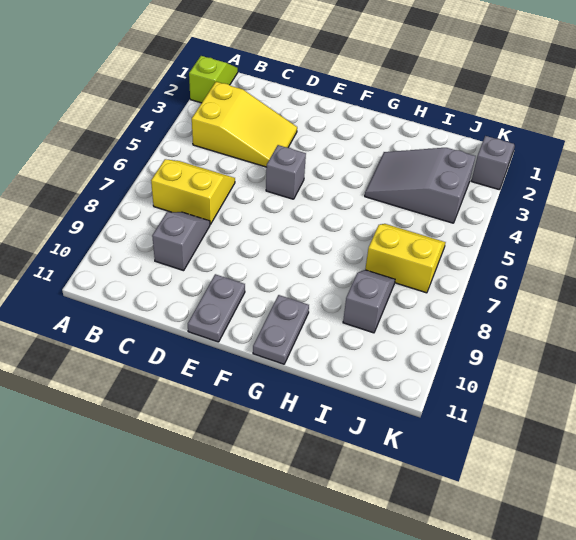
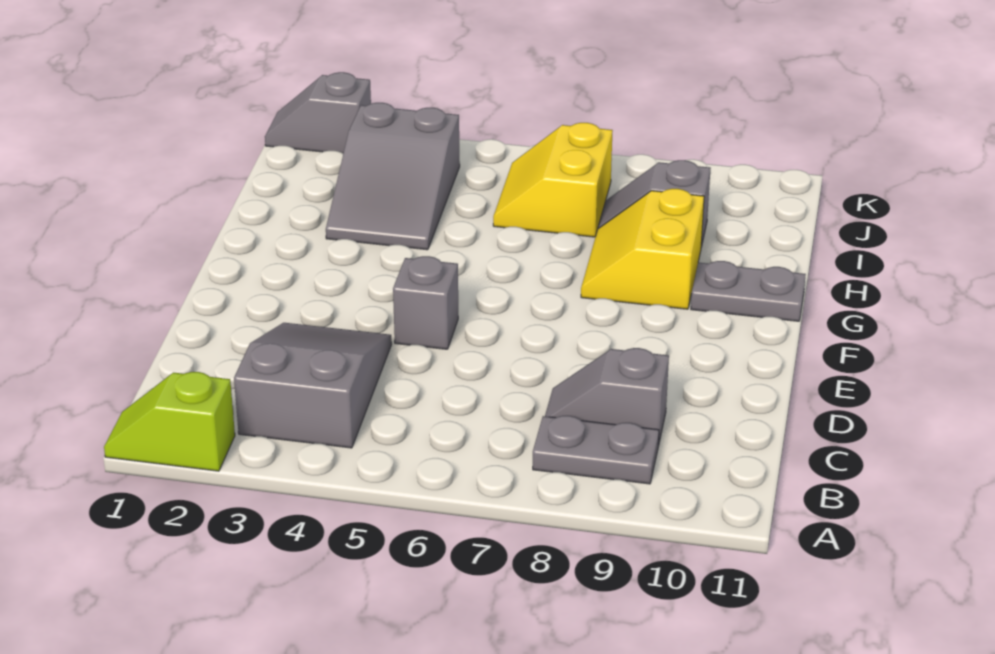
yellow 2x3 slope [192,82,297,167] -> grey 2x3 slope [234,323,391,448]
yellow 2x2 slope [151,159,235,224] -> yellow 2x2 slope moved to [581,189,704,309]
grey 1x2 plate [188,274,245,342] -> grey 1x2 plate moved to [533,416,659,484]

